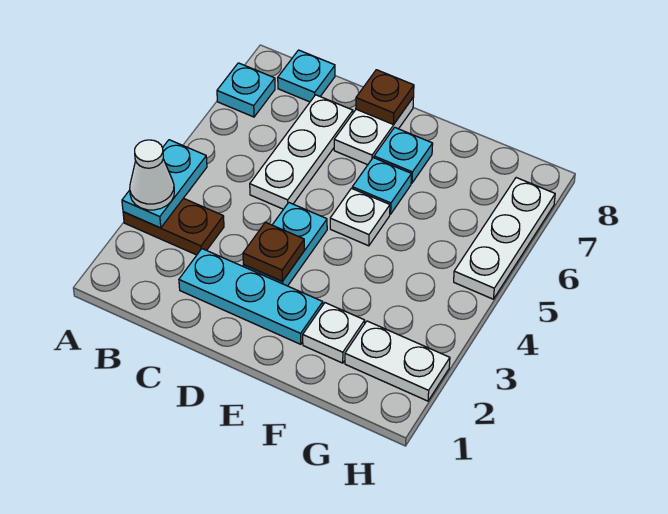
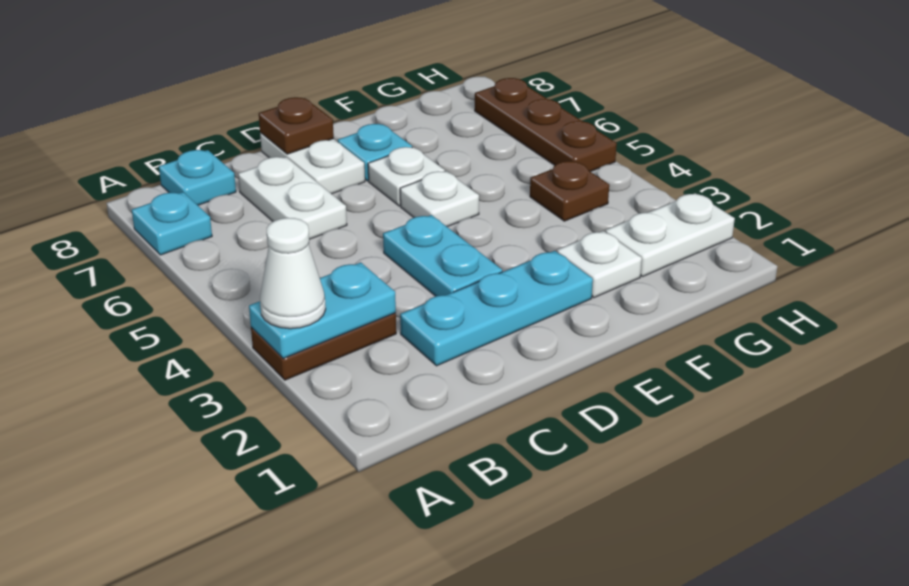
cyan 1x2 plate [122,140,207,228] -> cyan 1x2 plate turned to [249,262,396,358]
white 1x3 plate [250,95,353,209] -> white 1x2 plate [238,157,347,239]
brown 1x1 plate [243,222,304,281] -> brown 1x1 plate moved to [530,161,609,221]
cyan 1x1 plate [352,158,411,214] -> white 1x1 plate [368,147,445,206]
white 1x3 plate [454,178,555,299] -> brown 1x3 plate [475,78,617,172]

